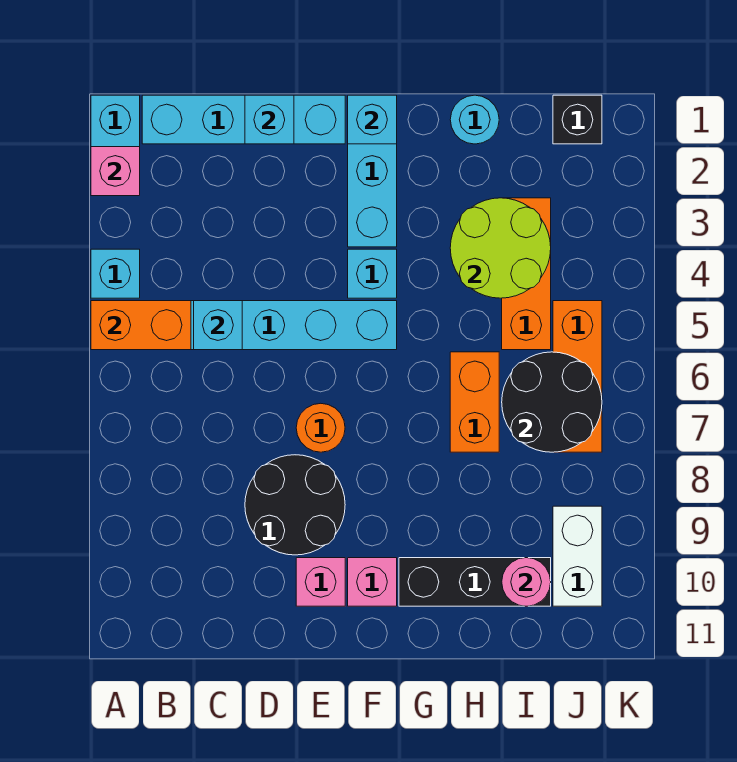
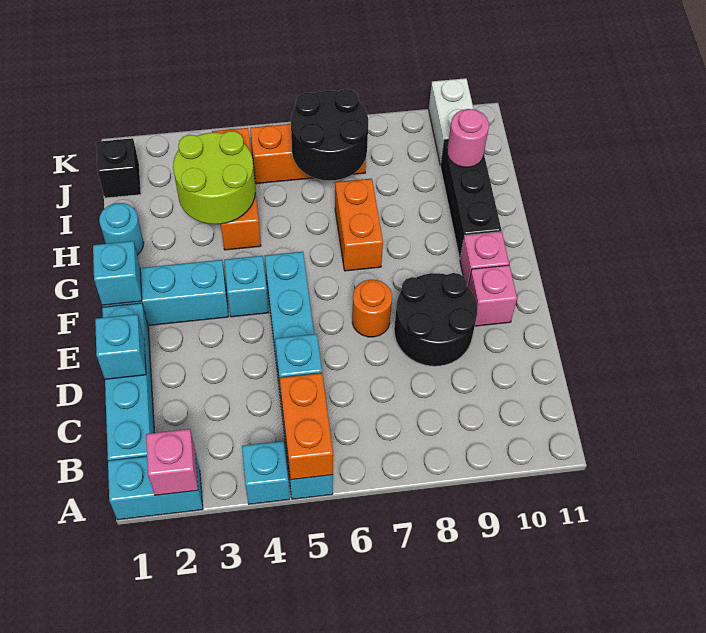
orange 1x2 brick [450,352,499,452] -> orange 1x2 brick turned to [335,179,383,271]
orange 1x3 brick [502,198,551,350] -> orange 1x3 brick turned to [212,128,261,250]
white 1x2 brick [553,506,602,606] -> white 1x2 brick turned to [429,78,474,166]

